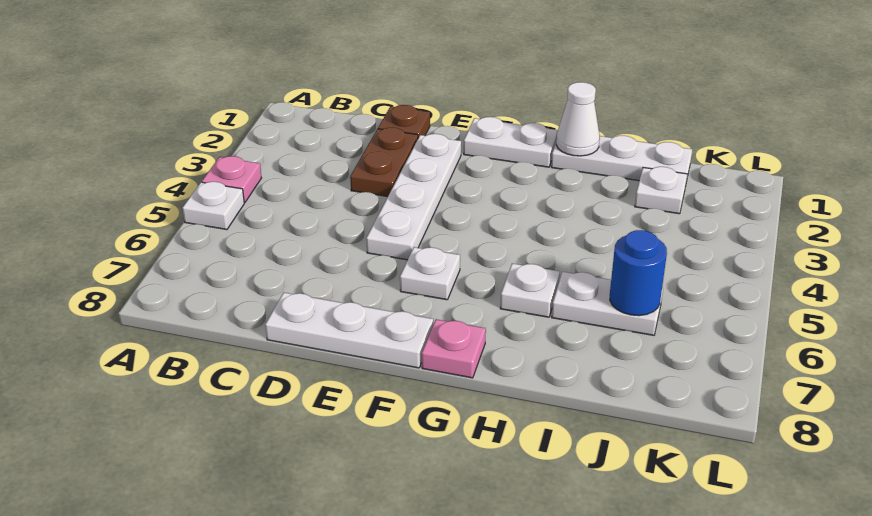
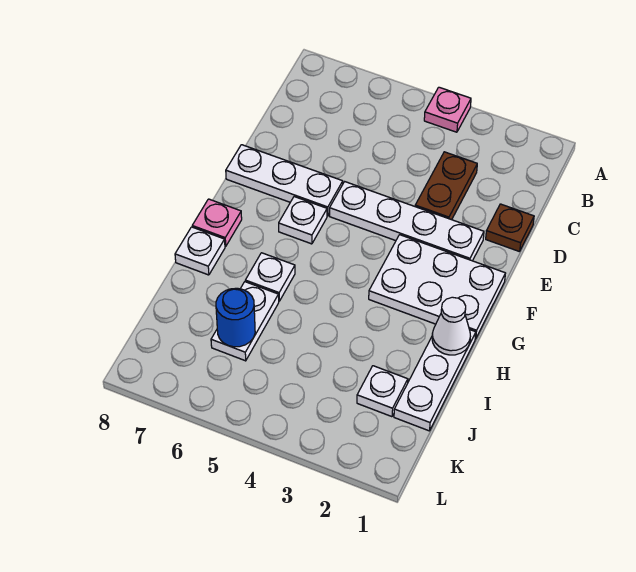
white 1x1 plate [183,182,244,230] -> white 1x1 plate moved to [175,227,225,275]
brown 1x2 plate [350,128,418,197] -> brown 1x2 plate turned to [415,152,477,220]
white 1x3 plate [265,293,433,368] -> white 1x3 plate turned to [226,145,343,216]
white 1x2 plate [464,117,558,167] -> white 2x3 plate [369,235,505,339]

